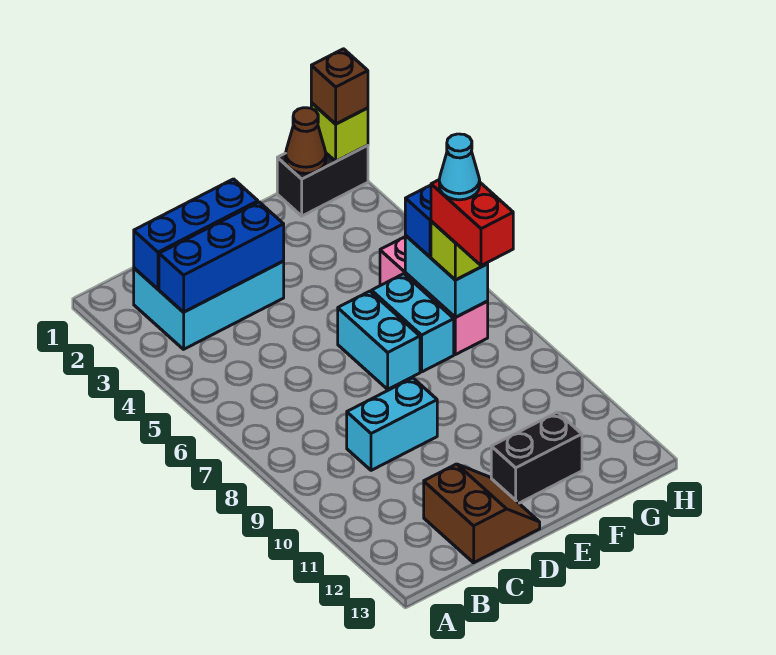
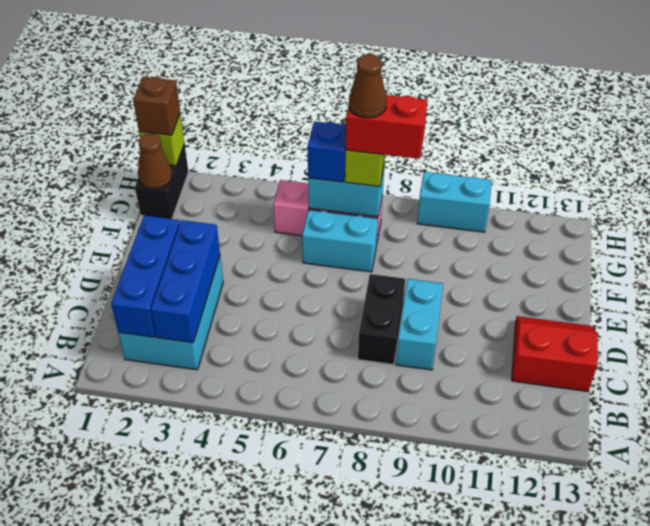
brown 2x2 slope [424,464,540,563] -> red 2x2 slope [512,316,598,391]
cyan 1x2 brick [338,291,420,389] -> cyan 1x2 brick moved to [417,172,492,232]
black 1x2 brick [491,412,582,503] -> black 1x2 brick moved to [358,274,405,365]
cyan 1x1 cone [439,134,480,200] -> brown 1x1 cone [349,54,387,118]

